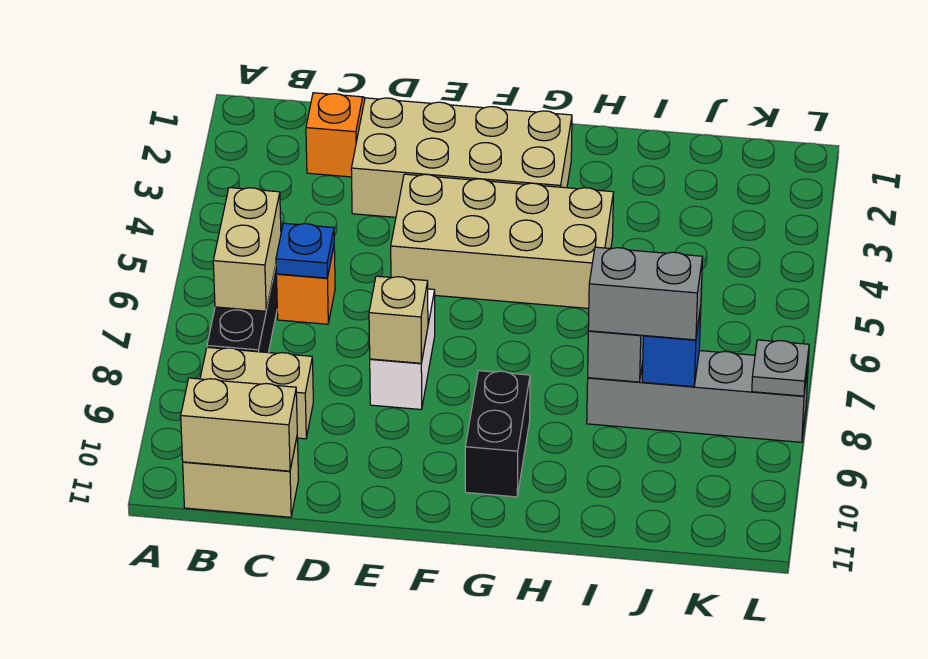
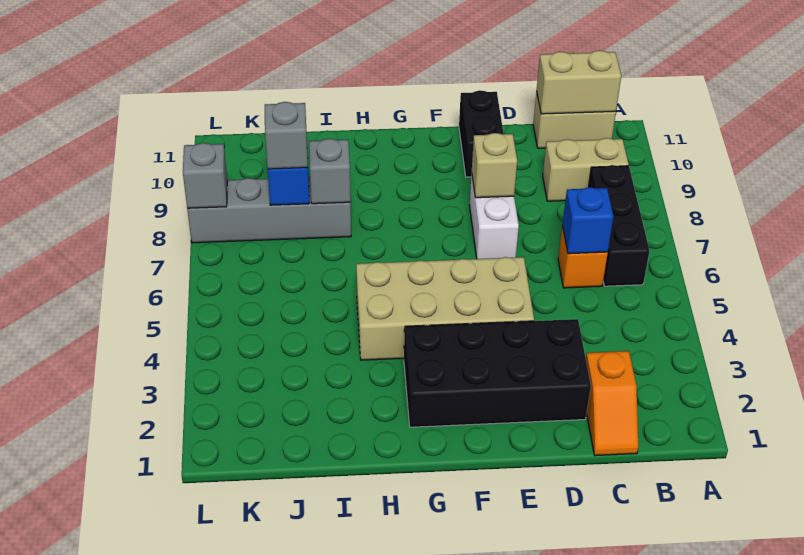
tan 1x2 brick [213,188,281,311] -> none
blue 1x1 plate [276,223,334,278] -> blue 1x1 brick [562,187,613,254]
tan 2x4 brick [351,98,572,217] -> black 2x4 brick [404,319,591,427]
black 1x2 brick [465,371,530,497] -> black 1x2 brick moved to [459,90,504,177]
grey 1x2 brick [588,247,703,340] -> grey 1x1 brick [265,102,308,169]
grey 1x1 plate [752,340,809,396] -> grey 1x1 brick [183,143,227,208]

